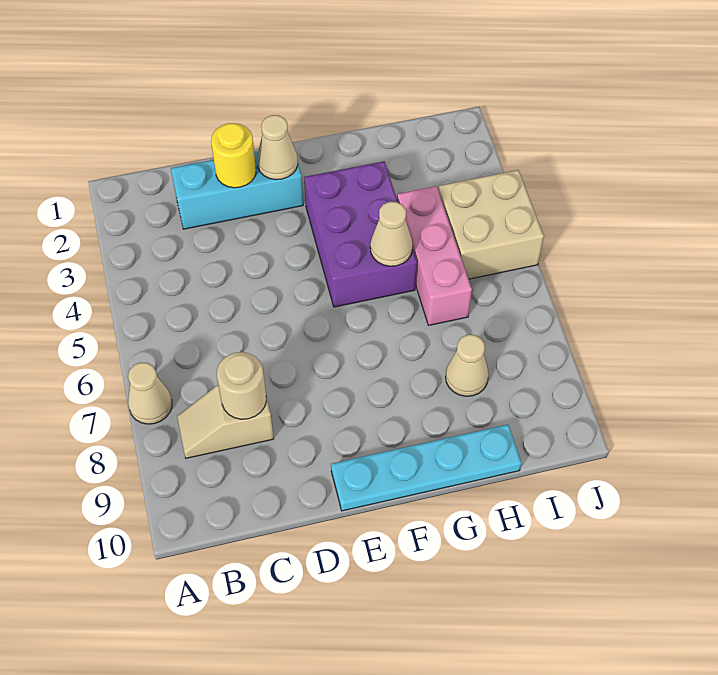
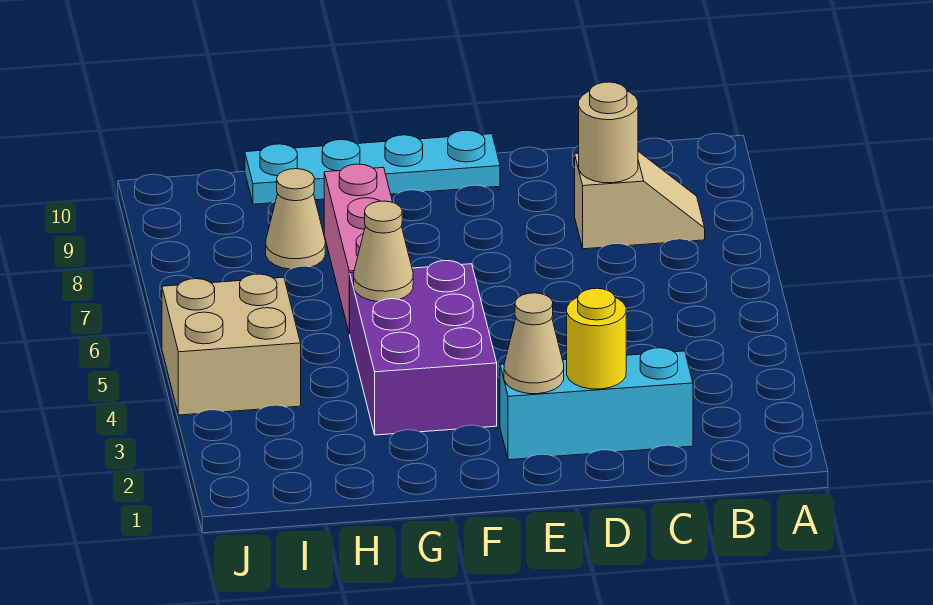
tan 1x1 cone [128,363,172,424] -> none
pink 1x3 brick [397,186,472,325] -> pink 1x3 brick moved to [324,164,392,334]

